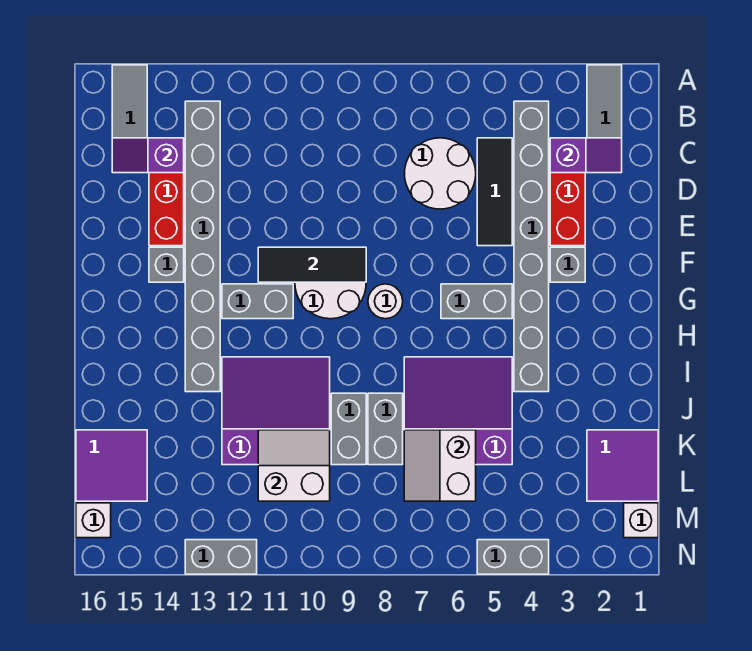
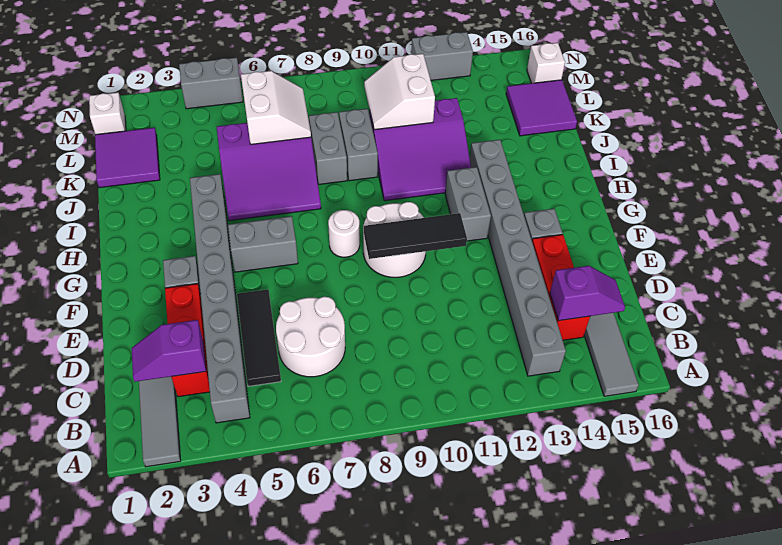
grey 1x2 brick [222,284,293,319] -> grey 1x2 brick turned to [445,167,491,241]
white 2x2 slope [258,430,330,501] -> white 2x2 slope turned to [364,54,435,130]

